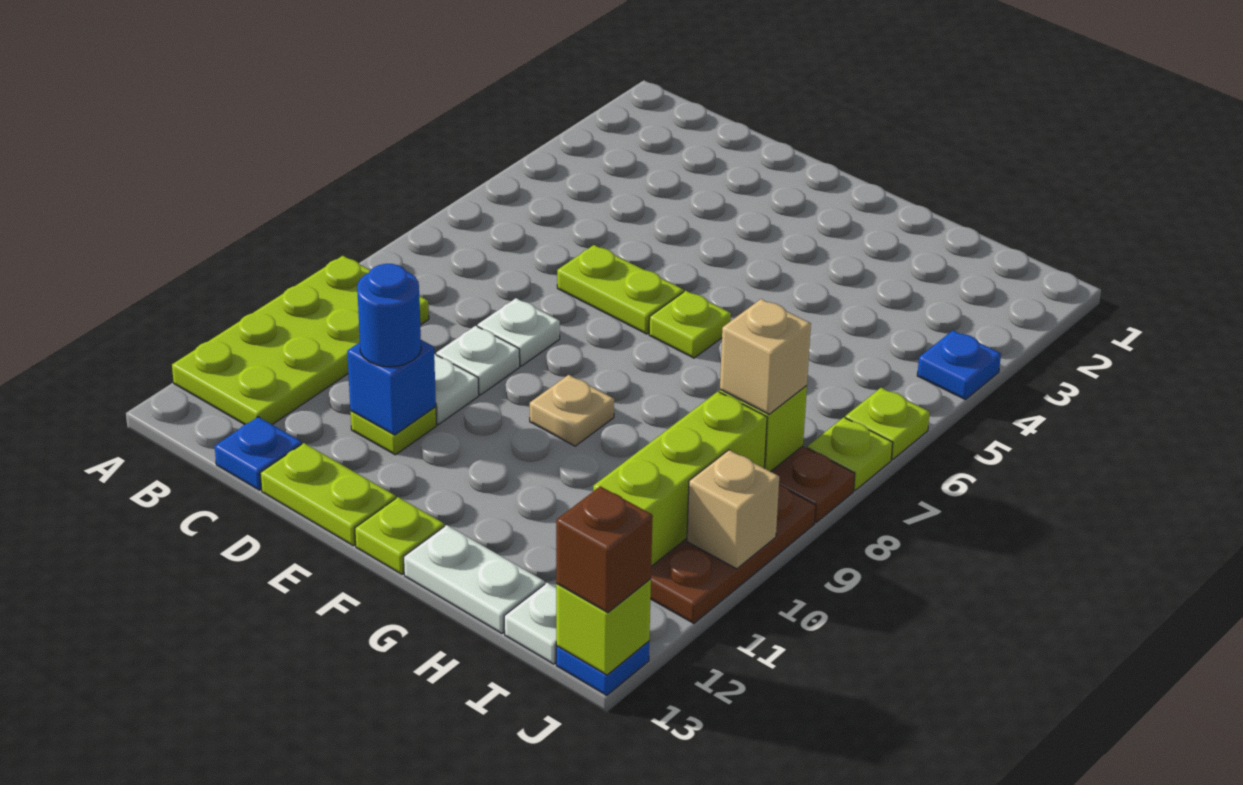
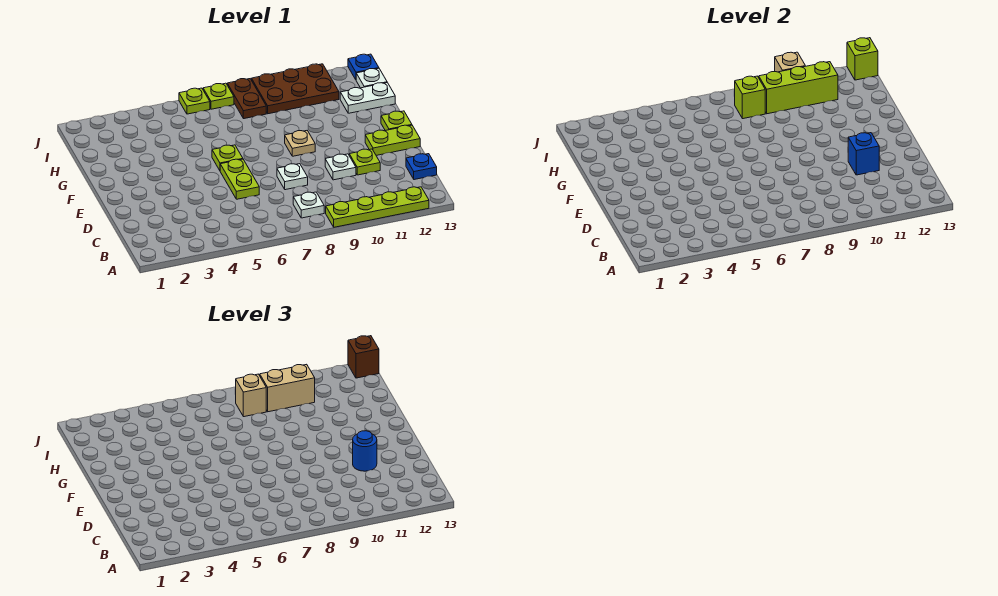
lime 2x4 plate [172,256,429,425] -> lime 1x4 plate [326,187,429,227]
white 1x1 plate [436,326,520,395] -> white 1x1 plate moved to [293,192,324,218]
lime 1x2 plate [260,443,396,546] -> lime 1x2 plate turned to [365,125,420,155]
white 1x2 plate [404,525,545,633] -> white 1x2 plate turned to [340,83,395,113]
none -> tan 1x2 brick [260,364,315,412]
blue 1x1 plate [917,331,1001,400] -> none

